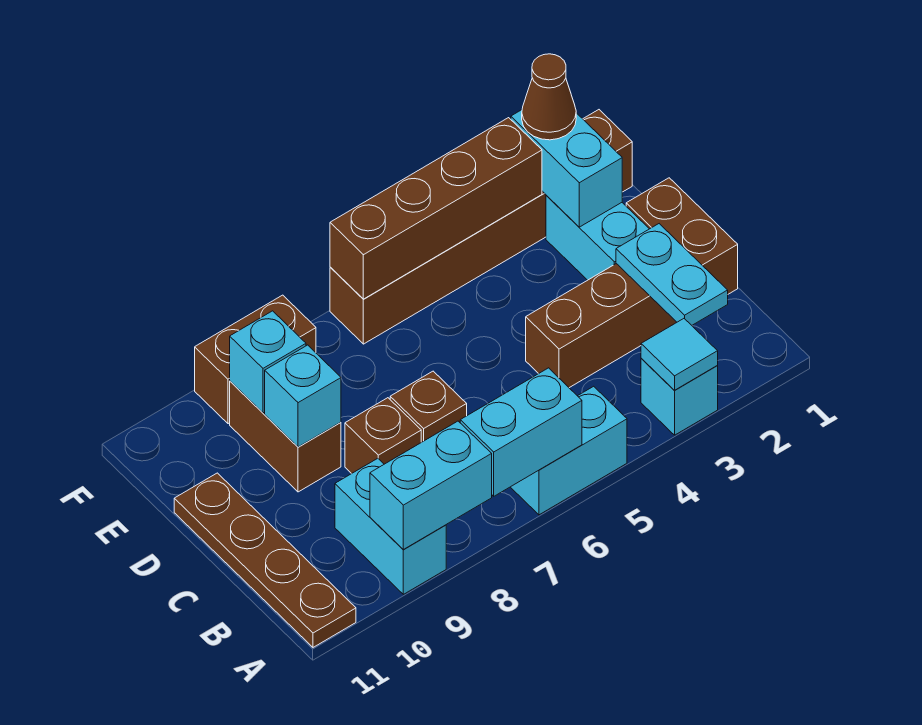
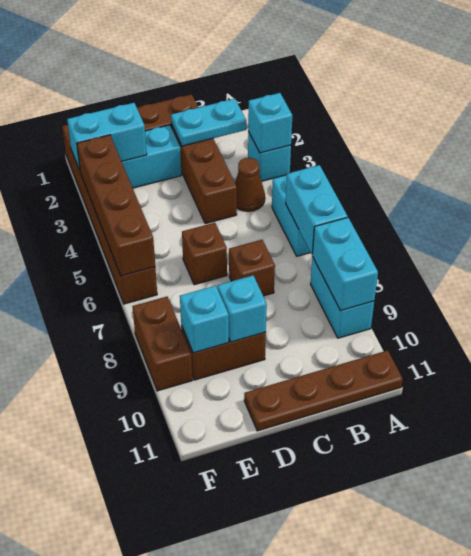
cyan 1x1 tile [641,319,718,391] -> cyan 1x1 brick [248,93,292,153]
cyan 1x2 brick [335,458,446,594] -> cyan 1x2 brick turned to [311,257,374,338]
brown 1x1 brick [345,398,421,474] -> brown 1x1 brick moved to [182,223,227,285]
brown 1x1 cone [522,54,576,140] -> brown 1x1 cone moved to [235,158,265,211]

